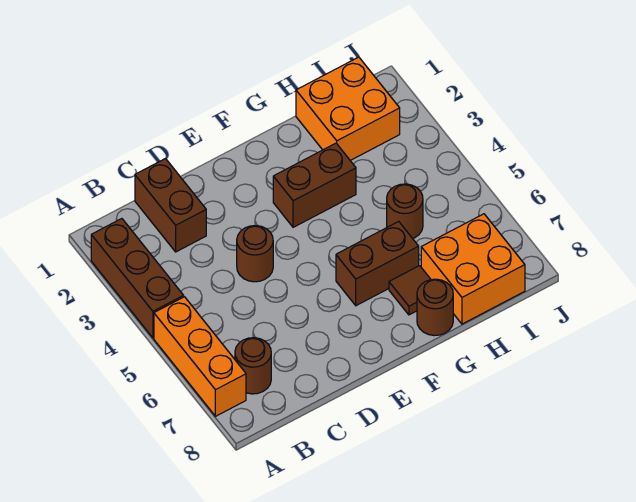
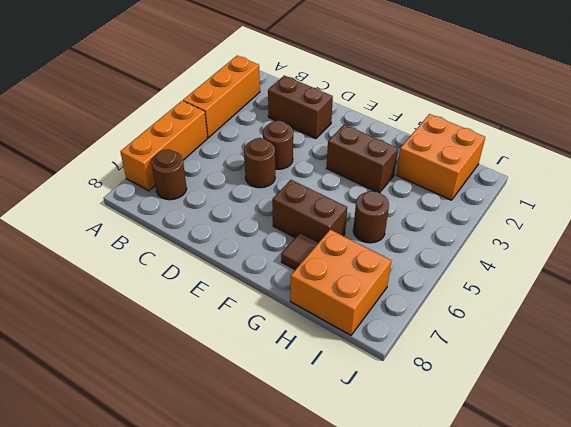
brown 1x3 brick [91,219,184,338] -> orange 1x3 brick [183,56,260,138]
brown 1x2 brick [135,159,206,252] -> brown 1x2 brick turned to [268,76,333,139]
brown 1x1 round brick [417,279,453,336] -> brown 1x1 round brick moved to [244,138,275,188]

